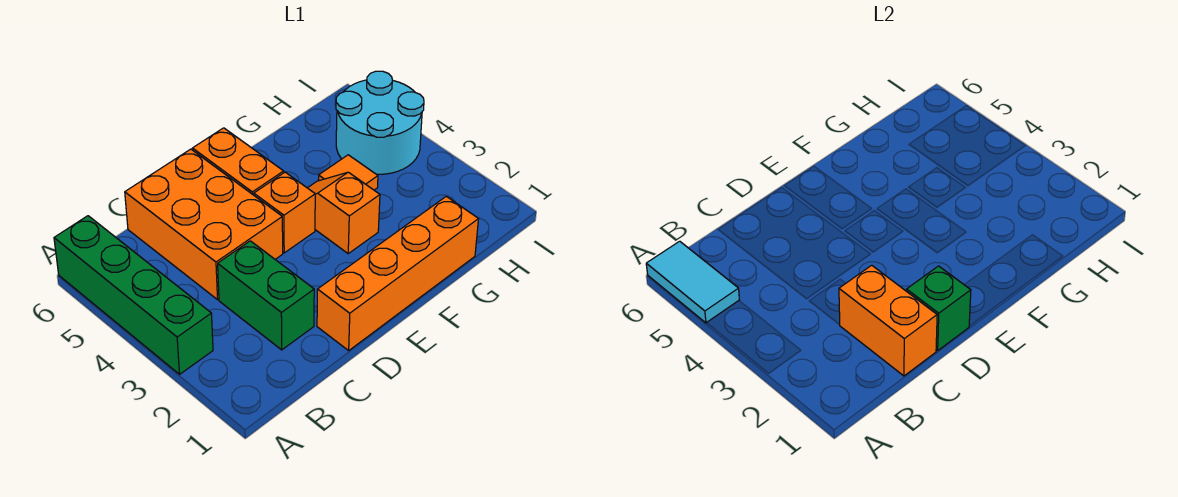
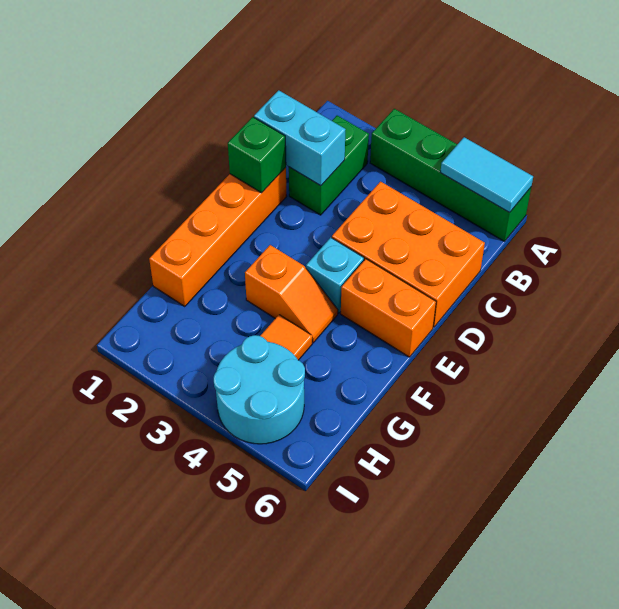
orange 1x2 brick [839,265,937,376] -> cyan 1x2 brick [254,90,346,186]
green 1x2 brick [218,241,314,350] -> green 1x2 brick turned to [289,116,369,215]
orange 1x1 brick [254,172,315,253] -> cyan 1x1 brick [306,237,364,313]

